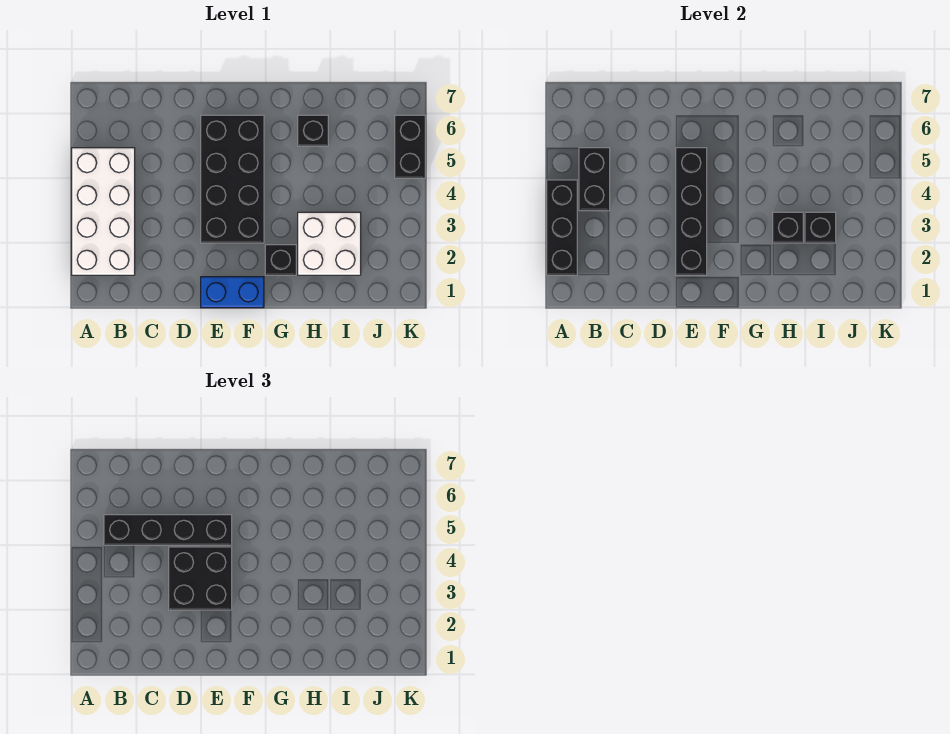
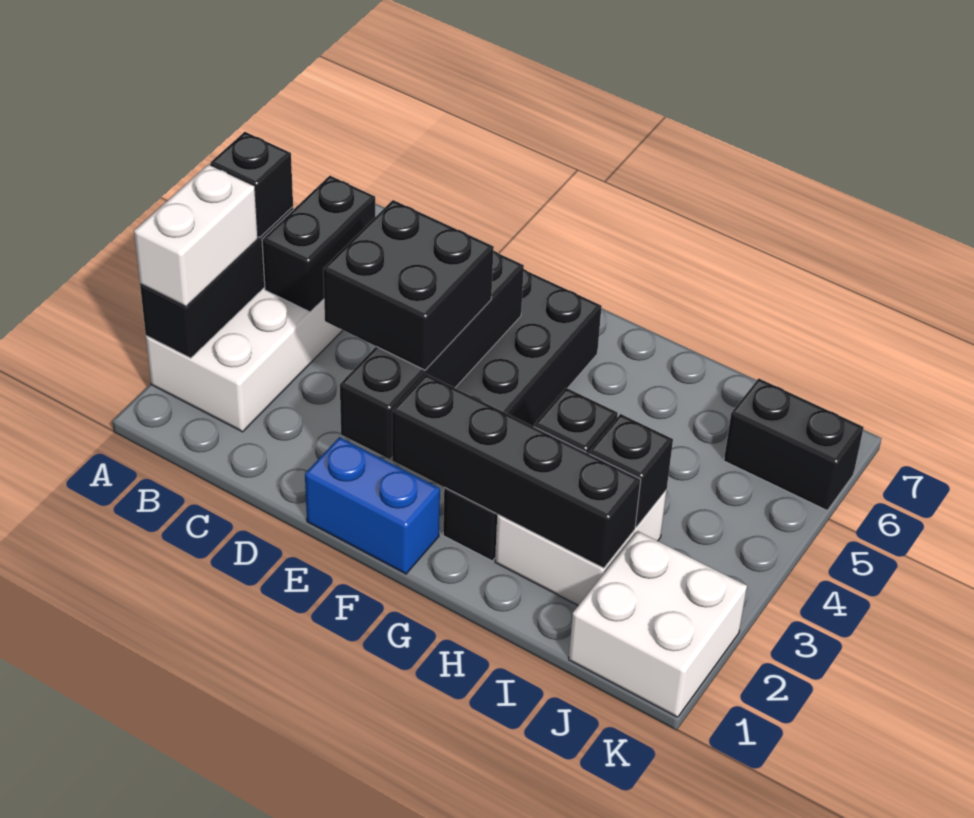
none -> white 1x2 brick [134,164,258,307]
black 1x4 brick [104,515,232,545] -> black 1x4 brick moved to [392,374,641,568]
black 1x1 brick [298,115,328,146] -> black 1x1 brick moved to [210,132,293,237]
none -> white 2x2 brick [569,531,747,717]
black 1x2 brick [395,115,425,178] -> black 1x2 brick turned to [724,379,864,511]

